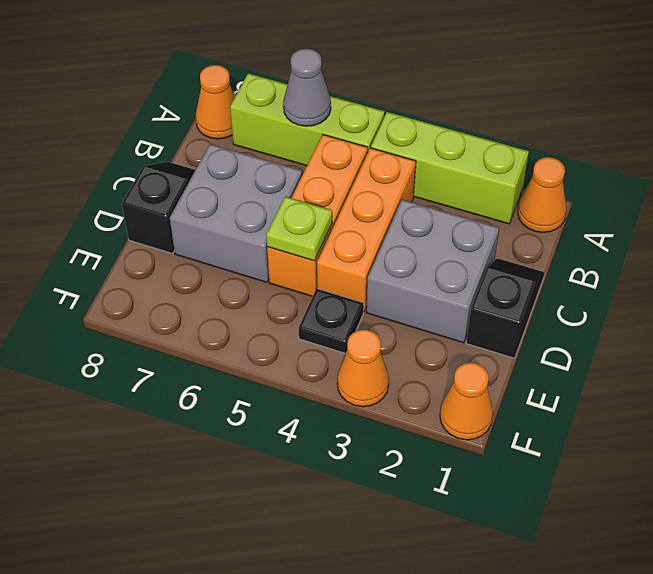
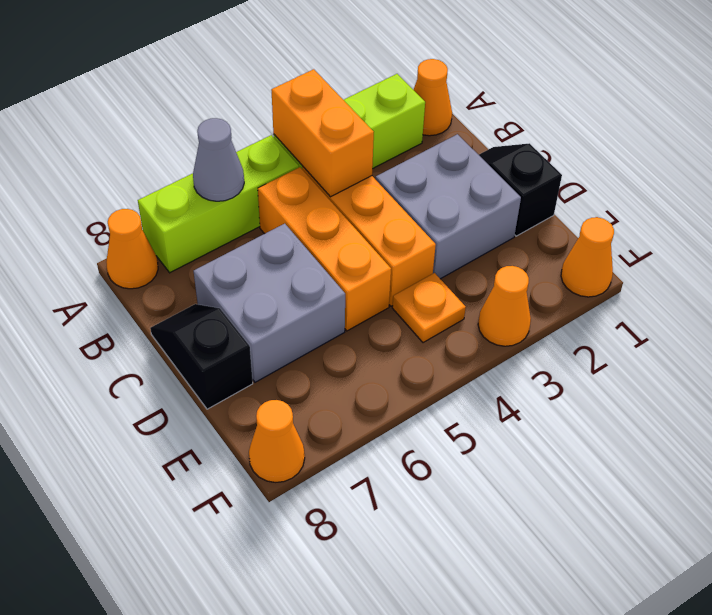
none -> orange 1x2 brick [271,69,374,197]
lime 1x1 plate [266,196,332,261] -> none
black 1x1 plate [299,289,364,354] -> orange 1x1 plate [392,273,466,343]
none -> orange 1x1 cone [249,400,305,482]

